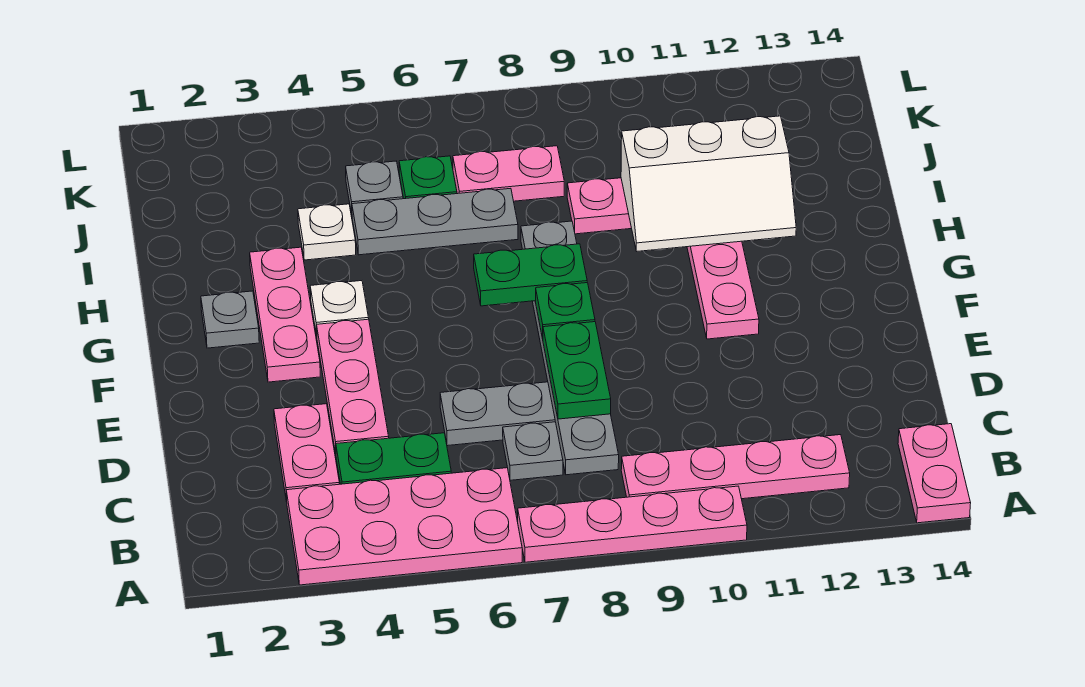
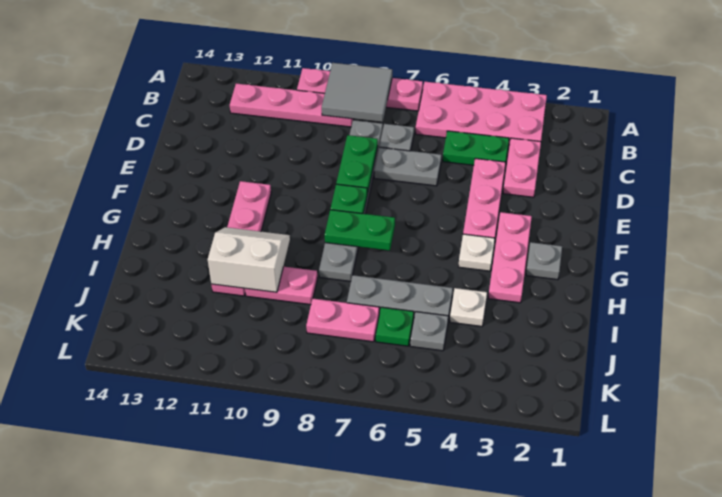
none -> grey 2x2 tile [322,63,392,122]
pink 1x2 plate [898,424,971,523] -> none
white 2x3 slope [621,116,796,251] -> white 2x2 slope [208,227,290,292]

